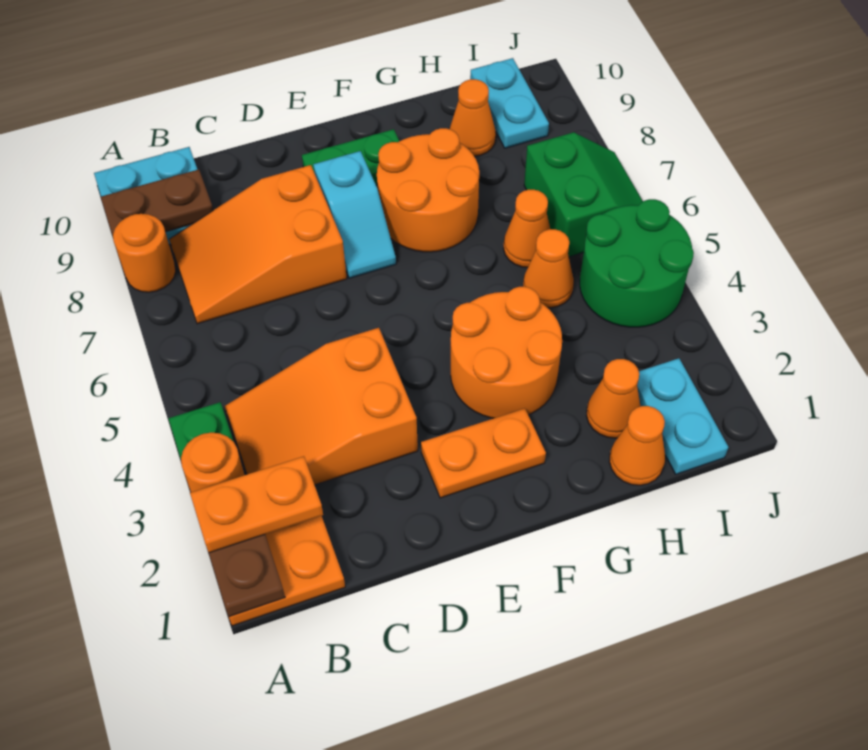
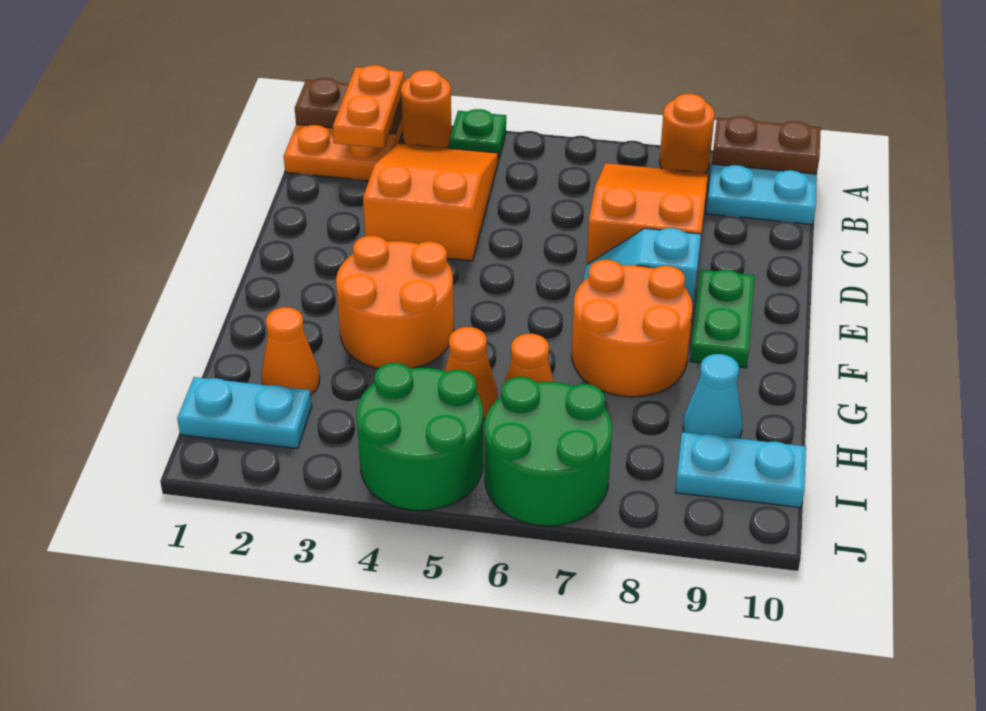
brown 1x2 plate [101,169,213,236] -> brown 1x2 plate turned to [712,116,821,174]
orange 1x2 plate [421,408,546,498] -> none
orange 1x1 cone [609,406,665,485] -> none
orange 1x1 cone [450,79,496,156] -> cyan 1x1 cone [683,354,743,439]
green 2x2 slope [524,132,643,257] -> green 2x2 round brick [484,377,612,526]

